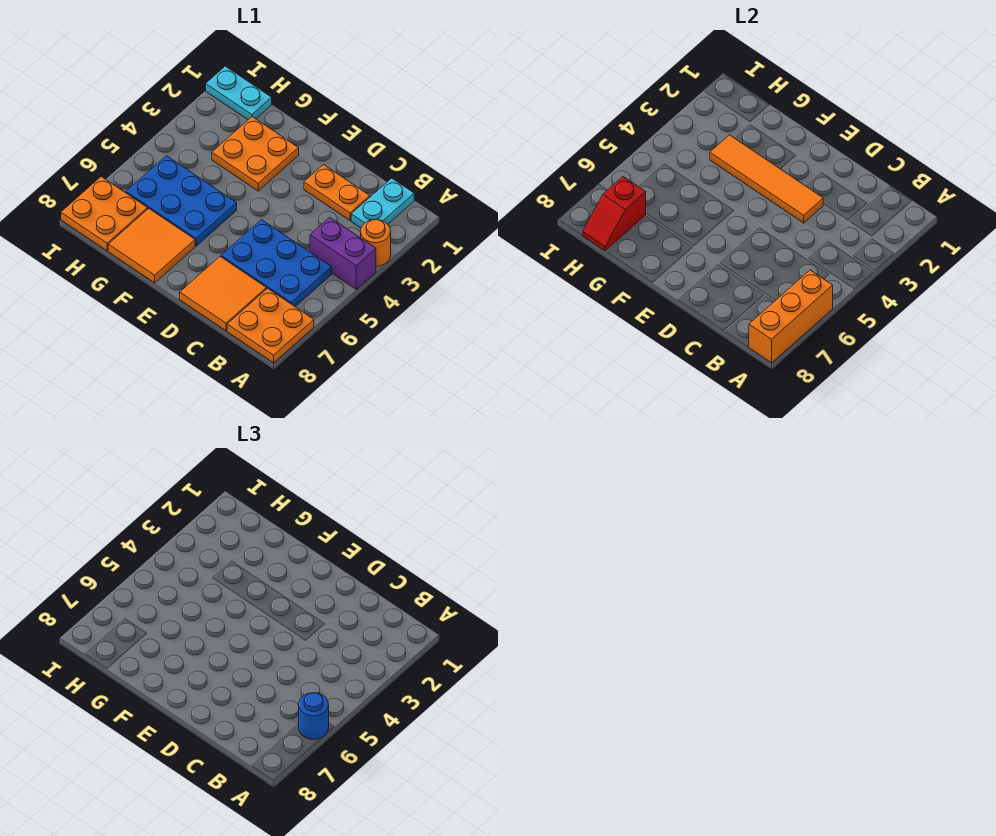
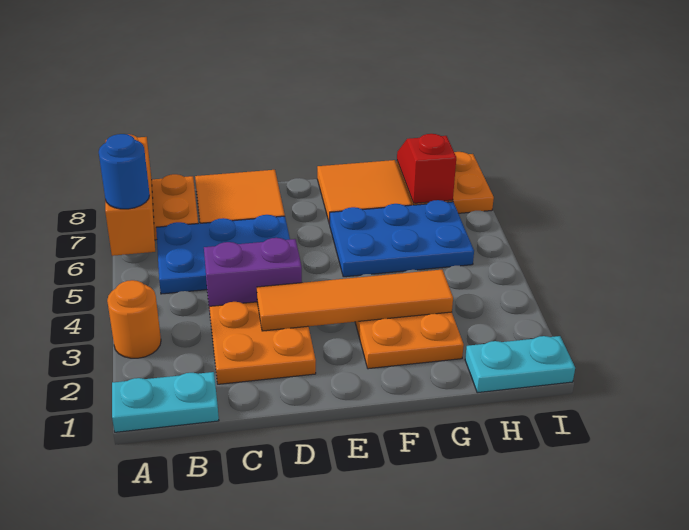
purple 1x2 brick [310,217,376,289] -> purple 1x2 brick moved to [204,238,302,311]
cyan 1x2 plate [351,178,414,228] -> cyan 1x2 plate turned to [112,372,219,432]
orange 1x2 plate [304,165,370,220] -> orange 2x2 plate [209,302,316,384]

